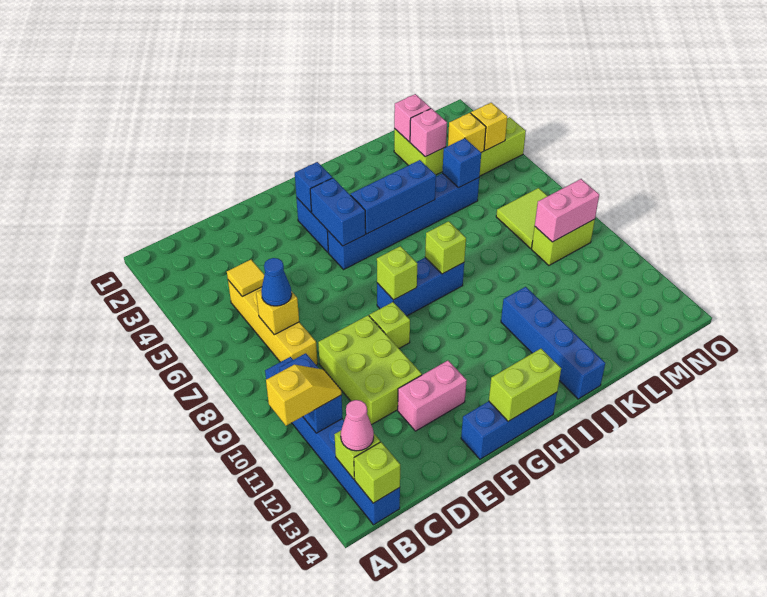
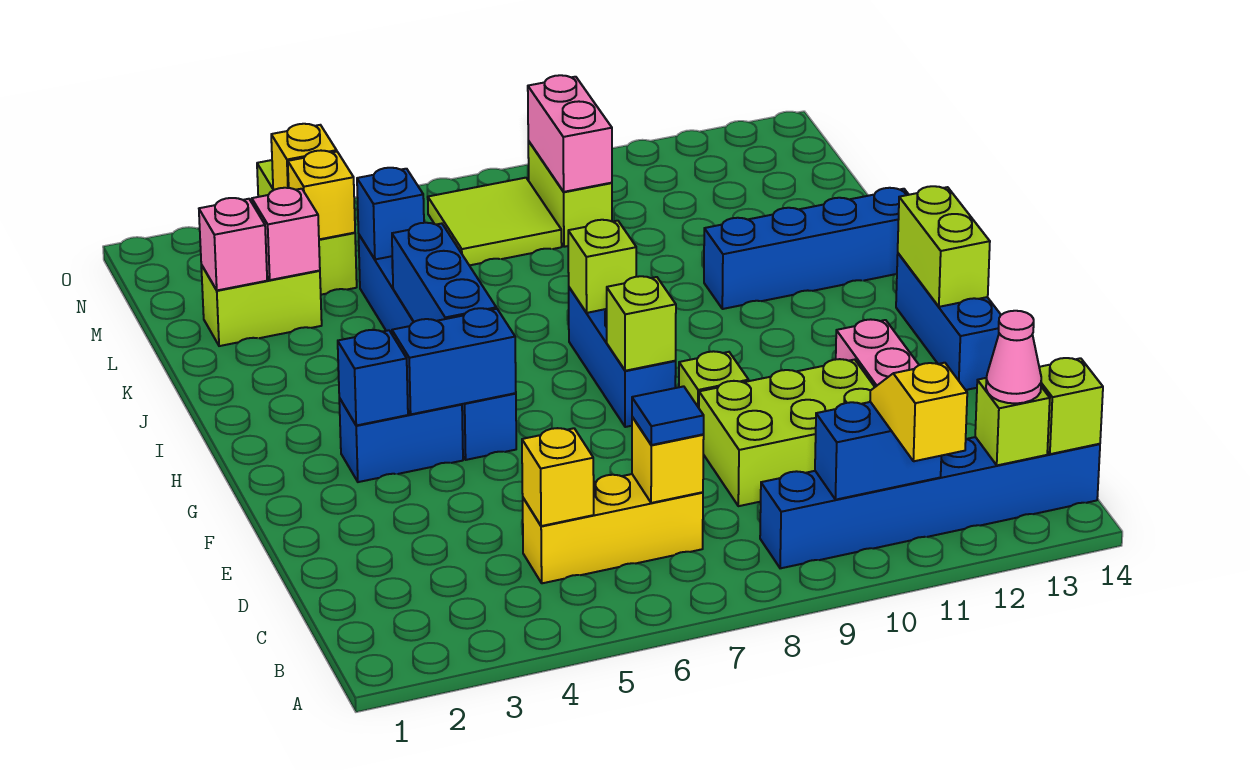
yellow 1x4 brick [228,280,318,365] -> yellow 1x3 brick [523,474,703,583]
yellow 1x1 tile [227,260,264,296] -> yellow 1x1 brick [522,428,594,526]
blue 1x1 cone [261,258,292,306] -> blue 1x1 tile [632,386,704,445]

